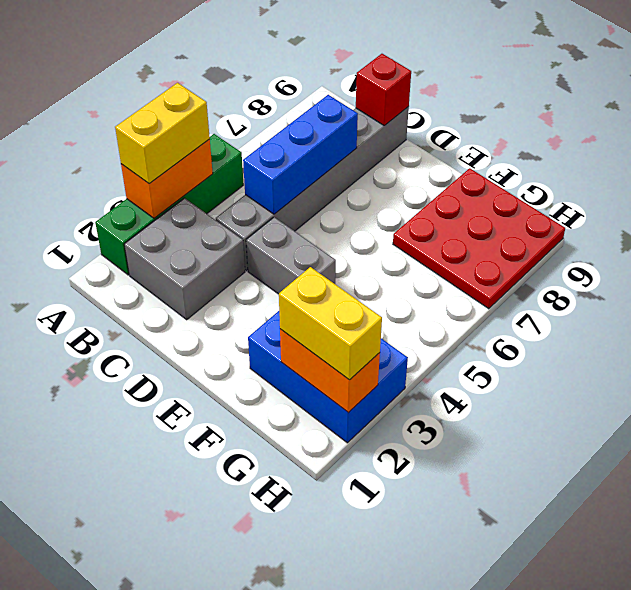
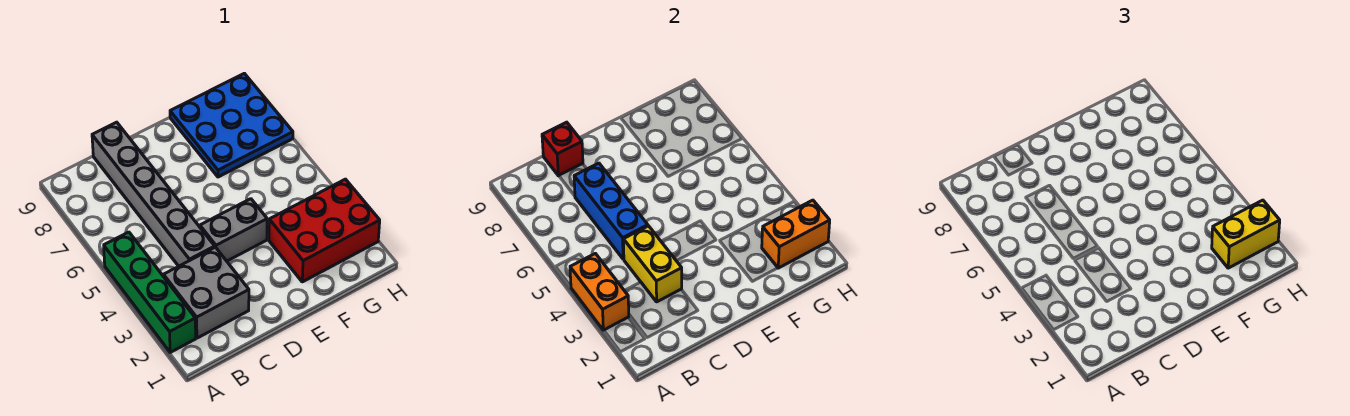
yellow 1x2 brick [115,83,210,184] -> yellow 1x2 brick moved to [623,226,682,302]
blue 2x3 brick [248,311,408,443] -> red 2x3 brick [269,179,380,282]
red 3x3 plate [393,168,565,309] -> blue 3x3 plate [170,73,293,177]

